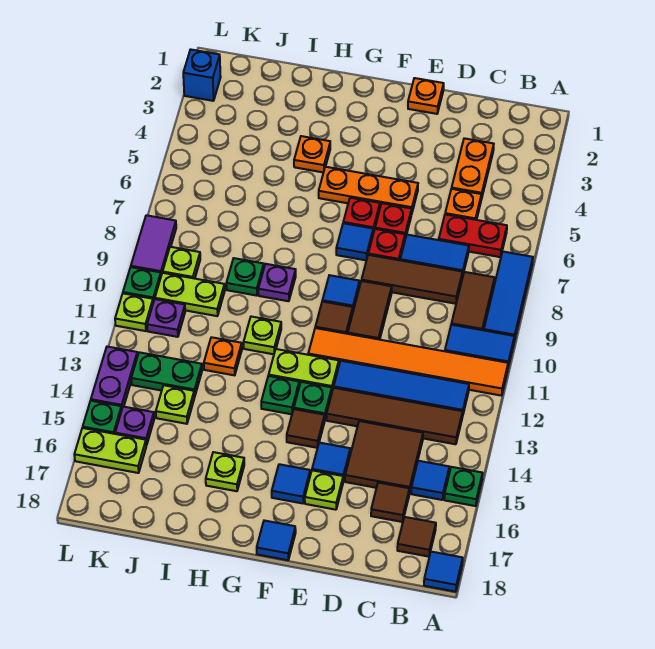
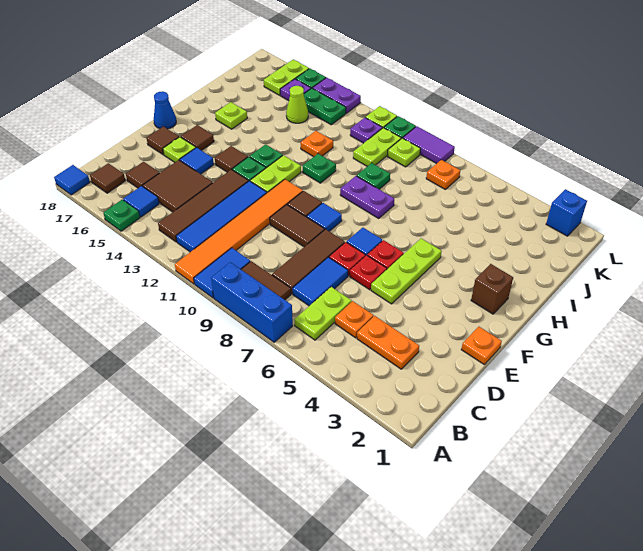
blue 1x3 tile [484,252,533,341] -> blue 1x3 brick [211,262,293,342]
red 1x2 plate [439,214,507,257] -> lime 1x2 plate [294,287,352,340]
orange 1x3 plate [319,167,418,212] -> lime 1x3 plate [371,238,442,304]
none -> brown 1x1 tile [147,127,179,155]
blue 1x1 tile [272,464,310,503] -> brown 1x1 tile [181,125,214,150]
blue 1x1 tile [257,521,296,560] -> blue 1x1 cone [154,91,176,129]
none -> brown 1x1 brick [471,264,513,314]
orange 1x1 plate [294,136,330,172] -> orange 1x1 plate moved to [426,160,460,189]
purple 1x1 plate [258,264,296,301] -> purple 1x2 plate [340,176,394,218]
lime 1x1 plate [244,317,281,354] -> green 1x1 plate [303,154,336,183]
green 1x2 plate [131,352,202,397] -> green 1x2 plate turned to [304,88,346,125]
lime 1x1 plate [156,385,195,424] -> lime 1x1 cone [286,86,308,123]

